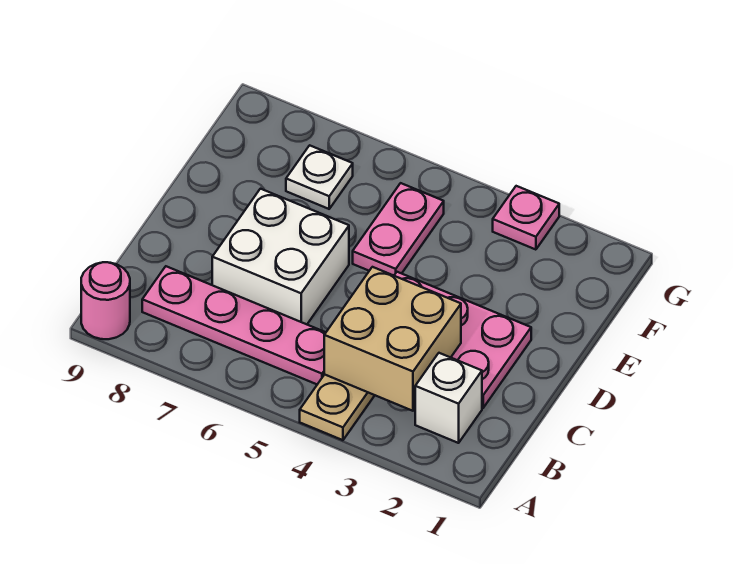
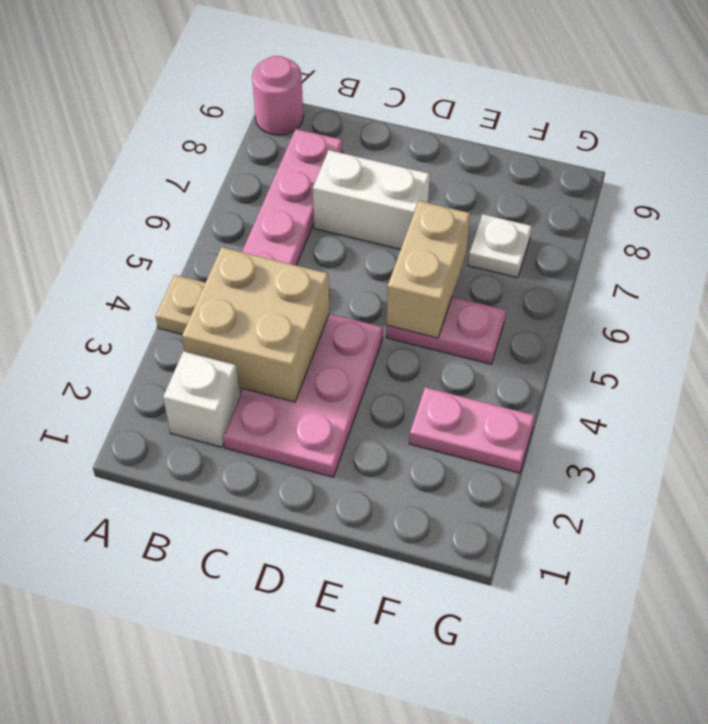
white 2x2 brick [212,189,349,324] -> white 1x2 brick [313,150,430,249]
none -> tan 1x2 brick [387,201,470,338]
pink 1x1 plate [493,186,559,250] -> pink 1x2 plate [409,387,535,473]

